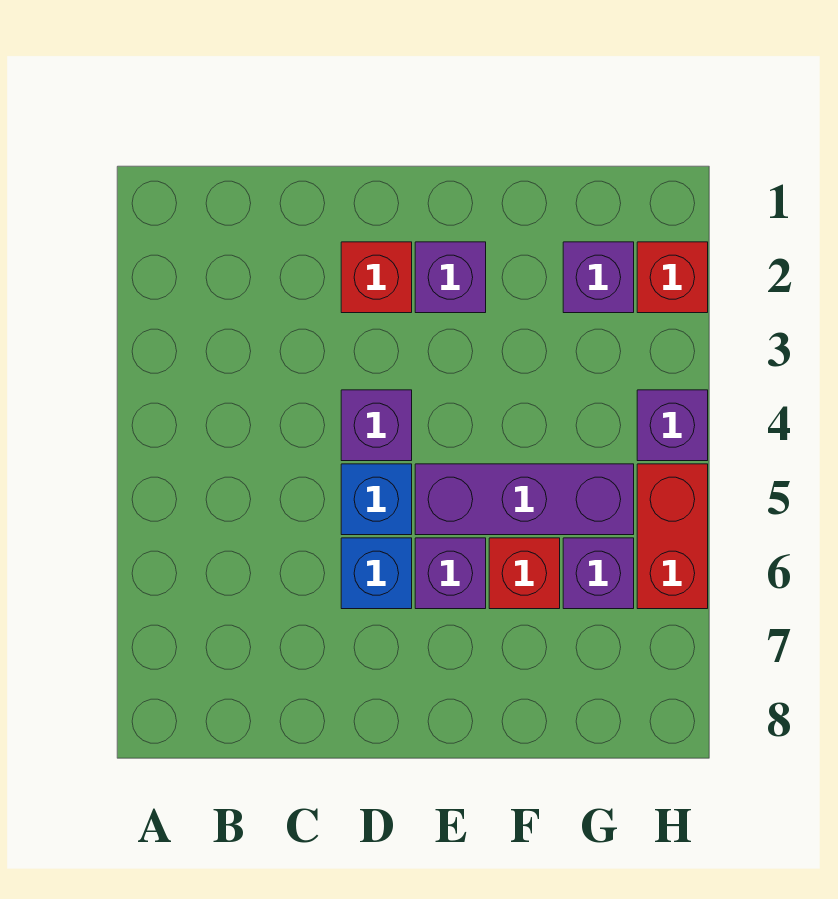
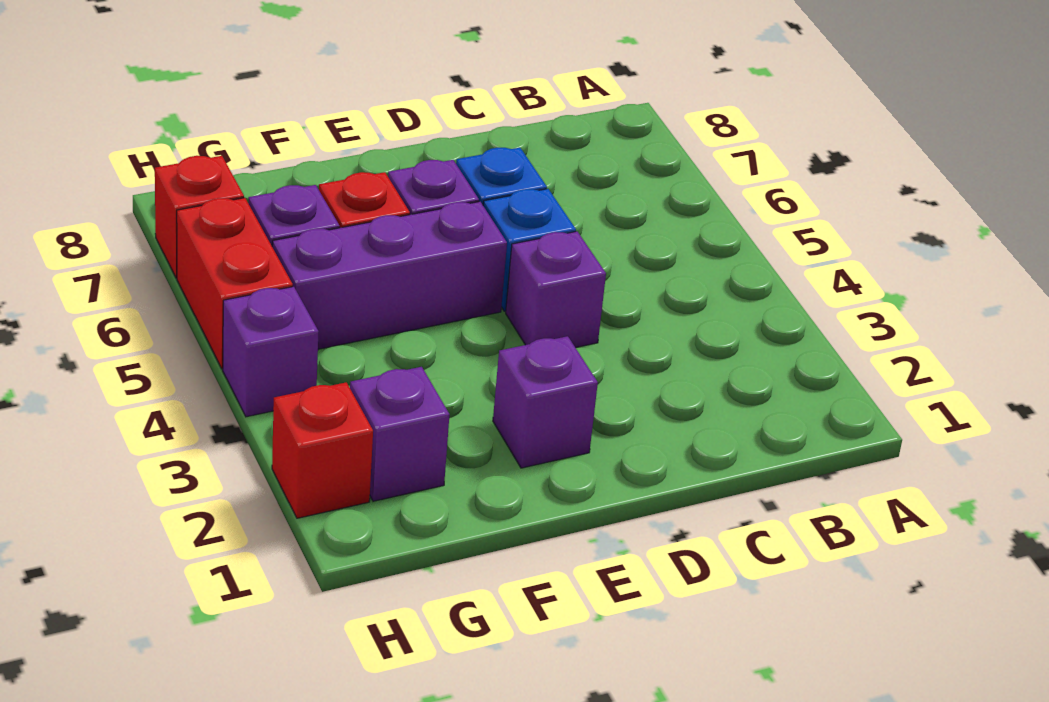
red 1x1 brick [341,242,412,313] -> red 1x1 brick moved to [155,156,244,278]

